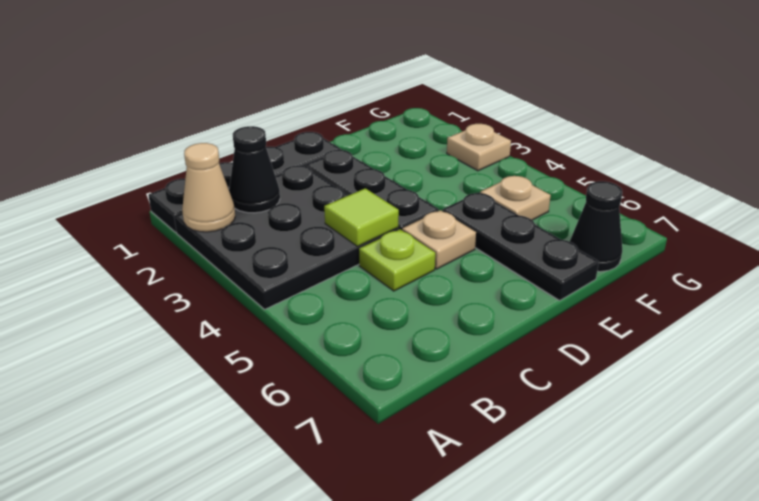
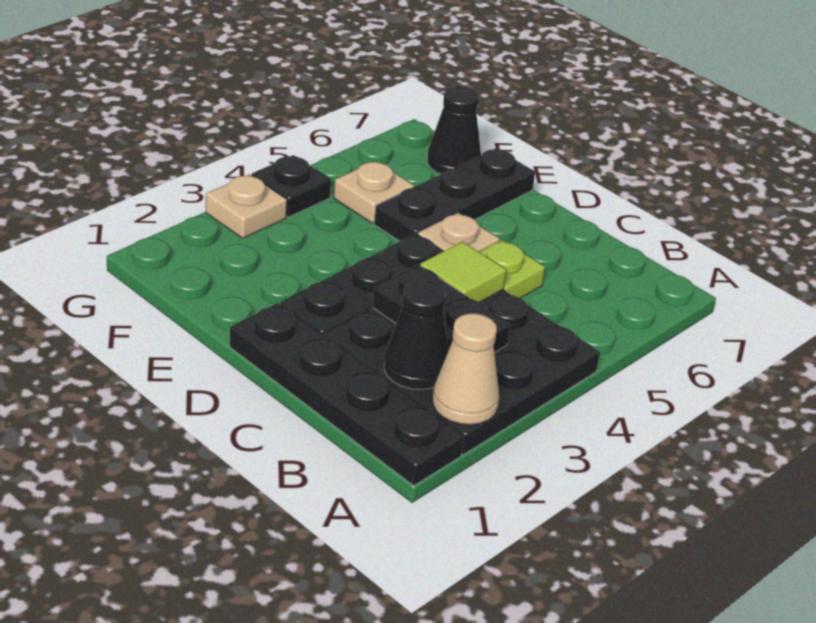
none -> black 1x2 plate [373,265,510,353]
none -> black 1x1 plate [252,155,331,217]

